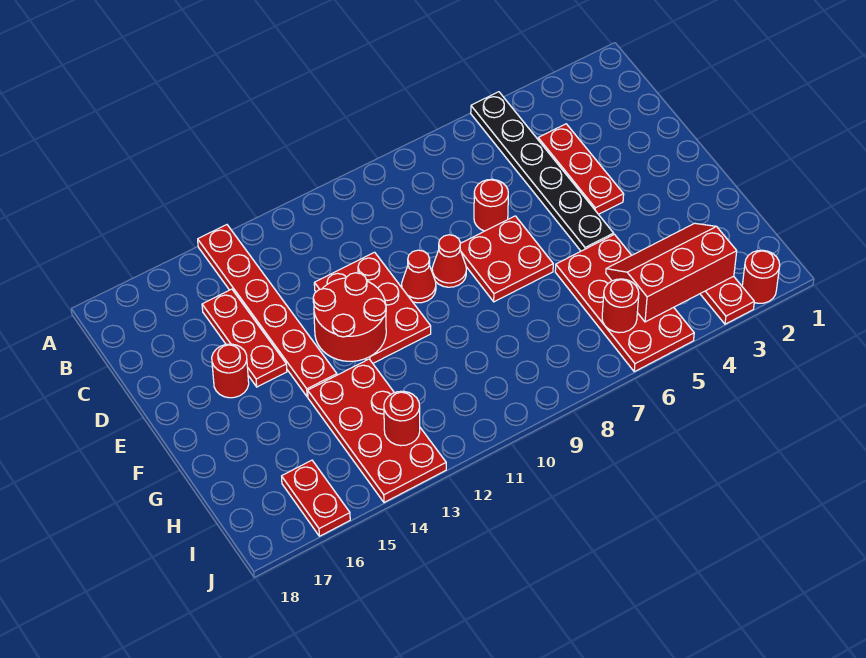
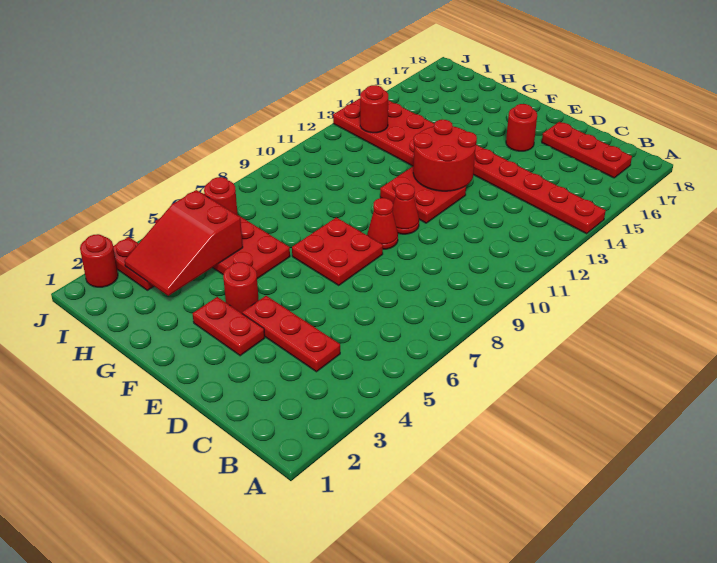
black 1x6 plate [471,92,614,251] -> none
red 1x3 plate [202,289,287,387] -> red 1x3 plate moved to [542,122,632,178]
red 1x1 round brick [474,179,508,231] -> red 1x1 round brick moved to [223,262,259,313]
red 2x3 plate [314,252,431,363] -> red 2x2 plate [380,166,466,223]
red 2x3 slope [606,223,737,322] -> red 2x3 slope turned to [124,190,243,296]
red 1x2 plate [282,460,350,536] -> red 1x2 plate moved to [192,297,265,356]

